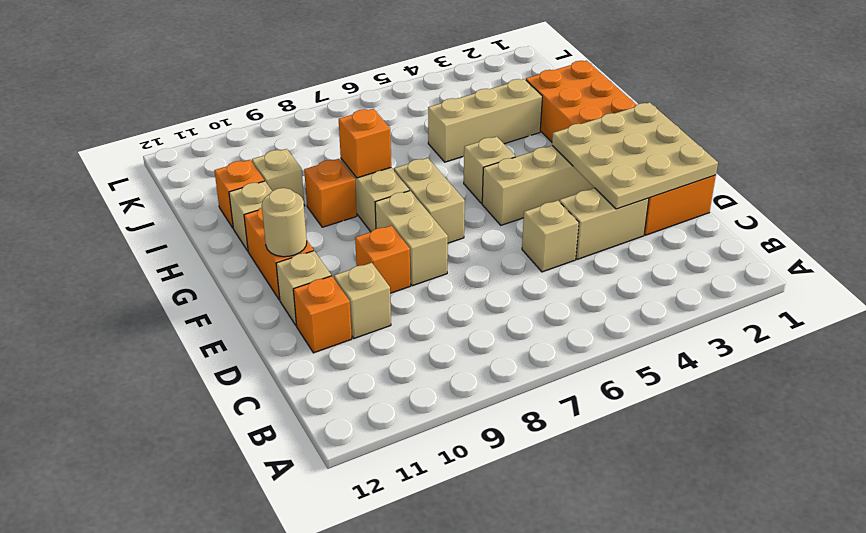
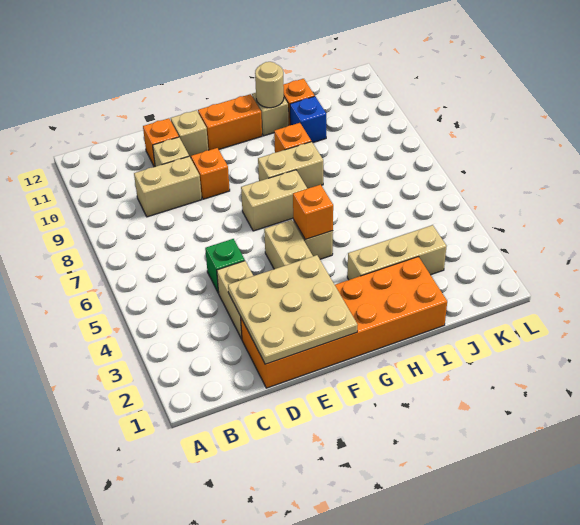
tan 1x1 brick [522,200,579,272] -> green 1x1 brick [205,239,245,293]
tan 1x2 brick [375,191,448,286] -> tan 1x2 brick moved to [134,156,202,217]
tan 1x1 round brick [262,188,307,257] -> tan 1x1 round brick moved to [255,62,284,108]
orange 1x1 brick [339,109,391,178] -> orange 1x1 brick moved to [293,185,333,239]
tan 1x3 brick [428,79,542,162] -> tan 1x3 brick turned to [347,225,447,280]
tan 1x1 brick [252,149,305,206] -> blue 1x1 brick [290,96,326,143]

